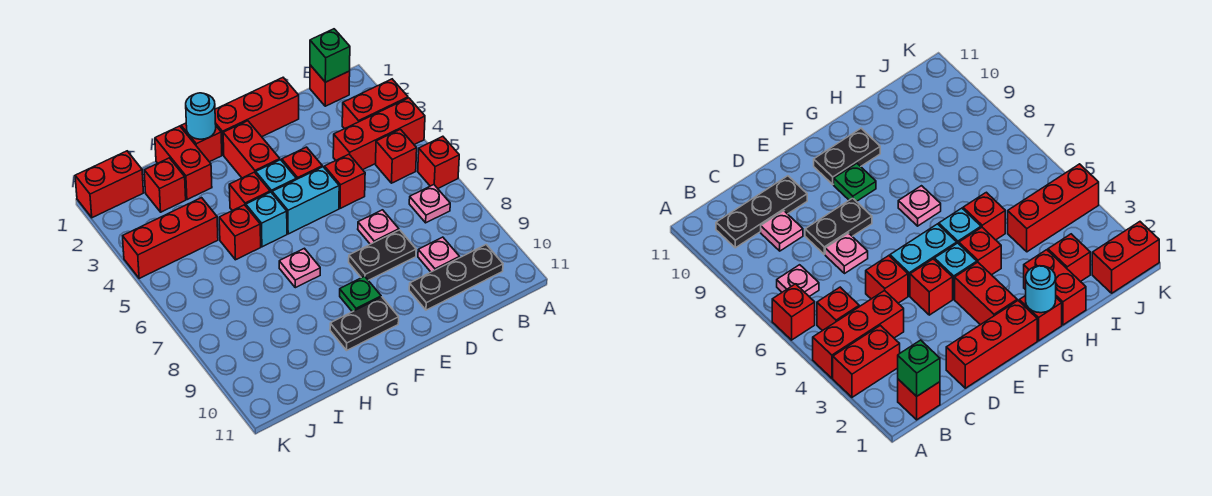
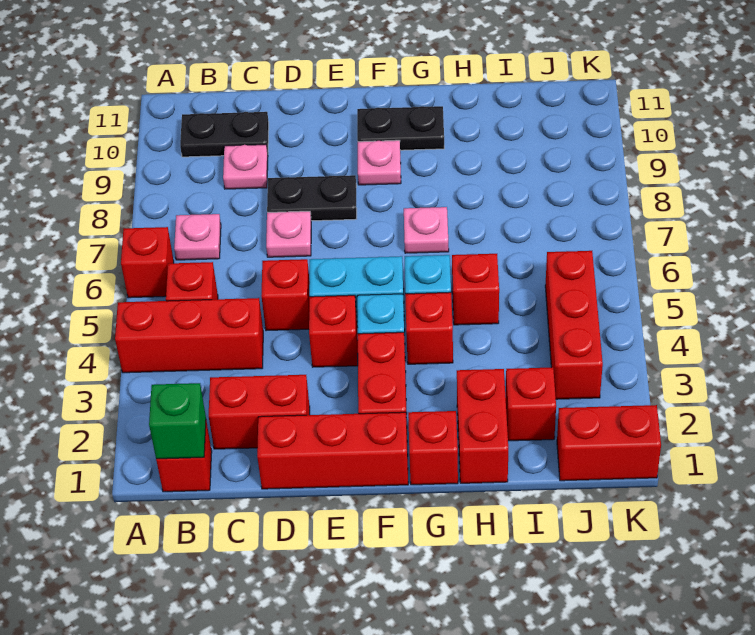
red 1x2 brick [342,79,408,129] -> red 1x2 brick moved to [209,375,310,449]
black 1x3 plate [409,245,503,310] -> black 1x2 plate [180,112,269,157]
green 1x1 plate [340,276,381,312] -> pink 1x1 plate [358,140,401,185]
cyan 1x1 round brick [186,93,216,139] -> none
red 1x3 brick [123,198,218,279] -> red 1x3 brick turned to [545,251,603,399]

